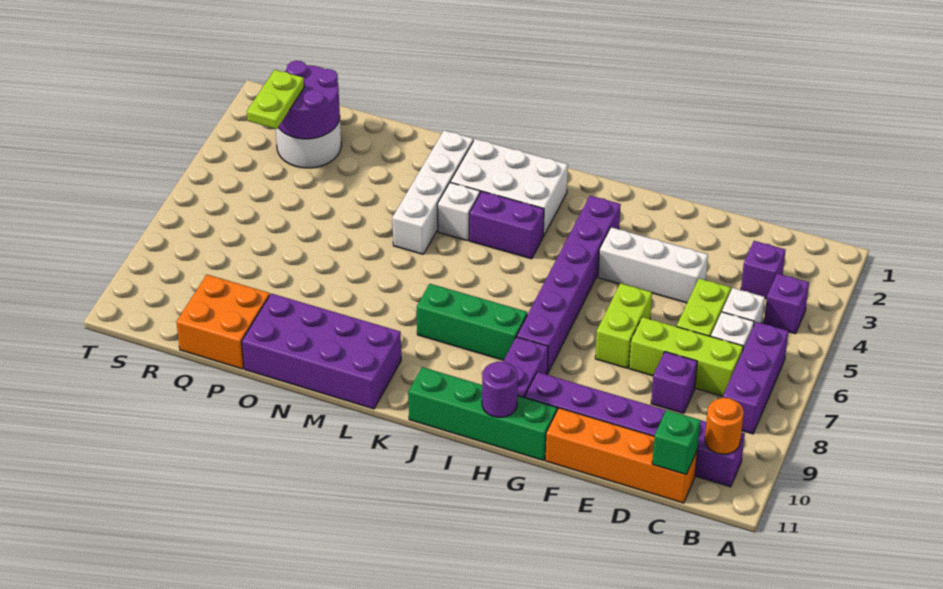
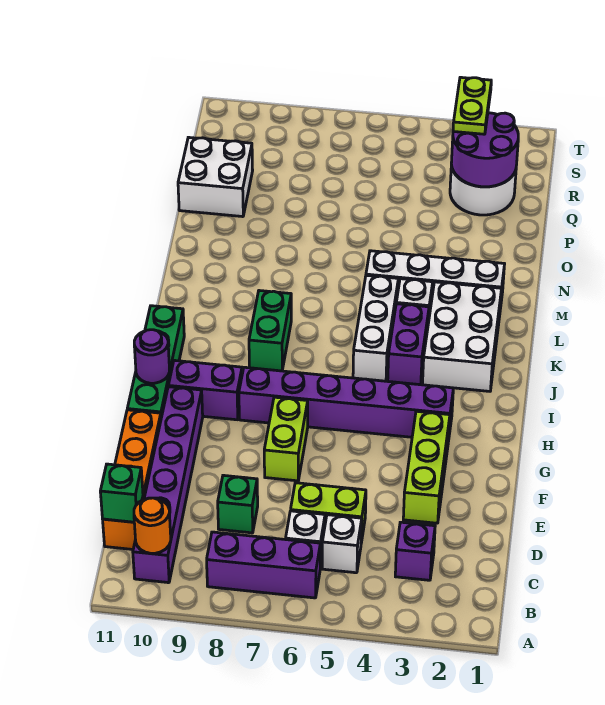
purple 1x1 brick [764,274,809,334] -> none
lime 1x3 brick [629,317,743,396] -> lime 1x3 brick moved to [403,411,450,523]
purple 1x1 brick [651,352,697,414] -> green 1x1 brick [218,475,258,533]
white 1x3 brick [598,227,708,303] -> white 1x3 brick moved to [353,275,398,381]
lime 1x2 brick [595,283,652,368] -> lime 1x2 brick turned to [264,397,308,481]
green 1x3 brick [417,284,527,360] -> green 1x2 brick [249,291,291,371]
purple 2x4 brick [242,293,401,409] -> none
orange 2x2 brick [177,275,270,369] -> white 2x2 brick [178,137,253,217]
lime 1x2 plate [247,70,304,129] -> lime 1x2 plate turned to [453,77,491,134]

